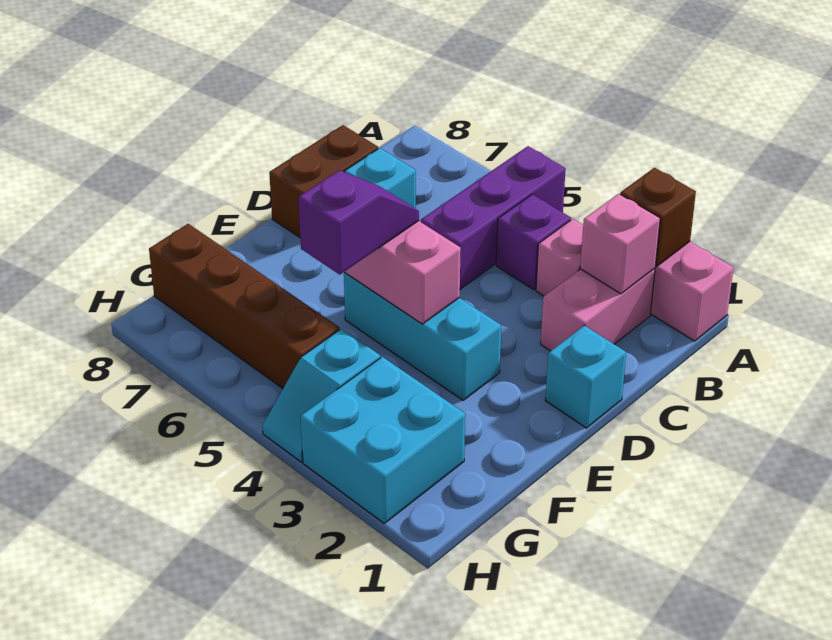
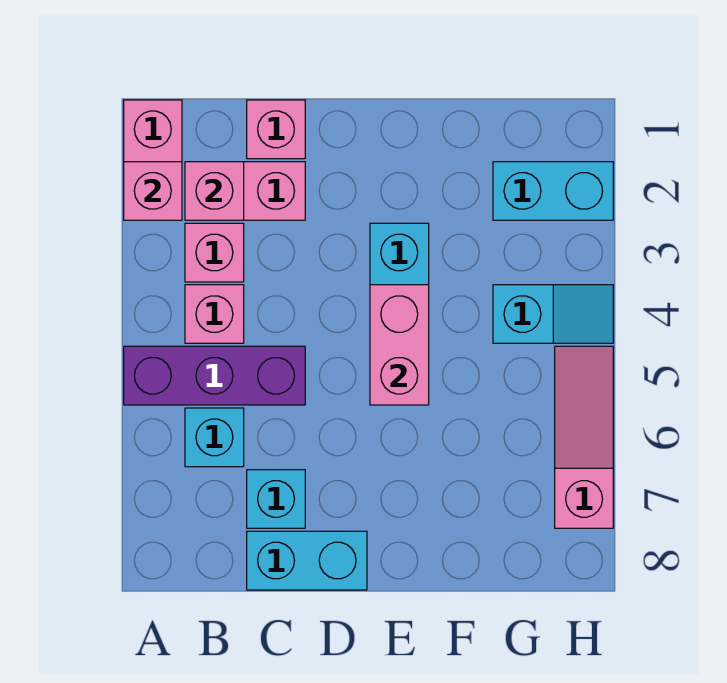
brown 1x1 brick [620,168,696,266] -> pink 1x1 brick [124,162,182,220]
purple 1x1 brick [496,194,571,290] -> pink 1x1 brick [185,285,244,343]
none -> pink 1x1 brick [247,100,305,159]
brown 1x2 brick [269,125,378,237] -> cyan 1x2 brick [247,531,367,590]
cyan 1x1 brick [545,325,626,428] -> cyan 1x1 brick moved to [185,408,244,467]
purple 1x2 slope [299,170,419,274] -> none
cyan 2x2 brick [301,357,465,523] -> cyan 1x2 brick [493,162,613,220]
brown 1x4 brick [149,224,340,388] -> none
none -> pink 1x3 slope [555,346,613,528]

